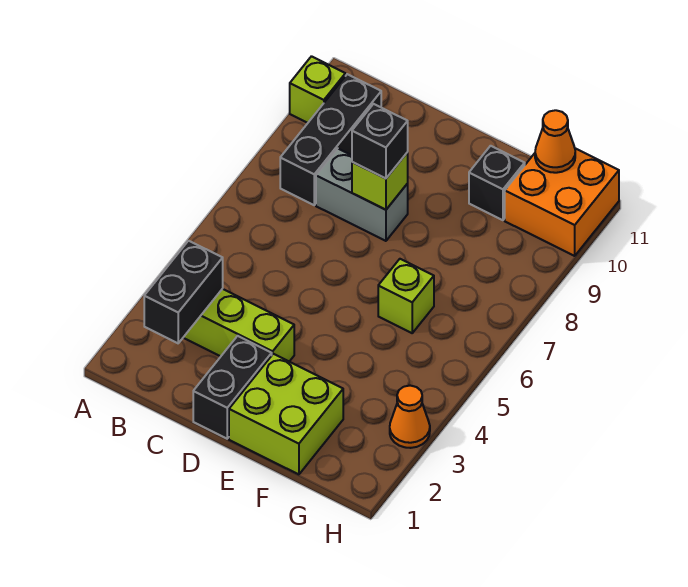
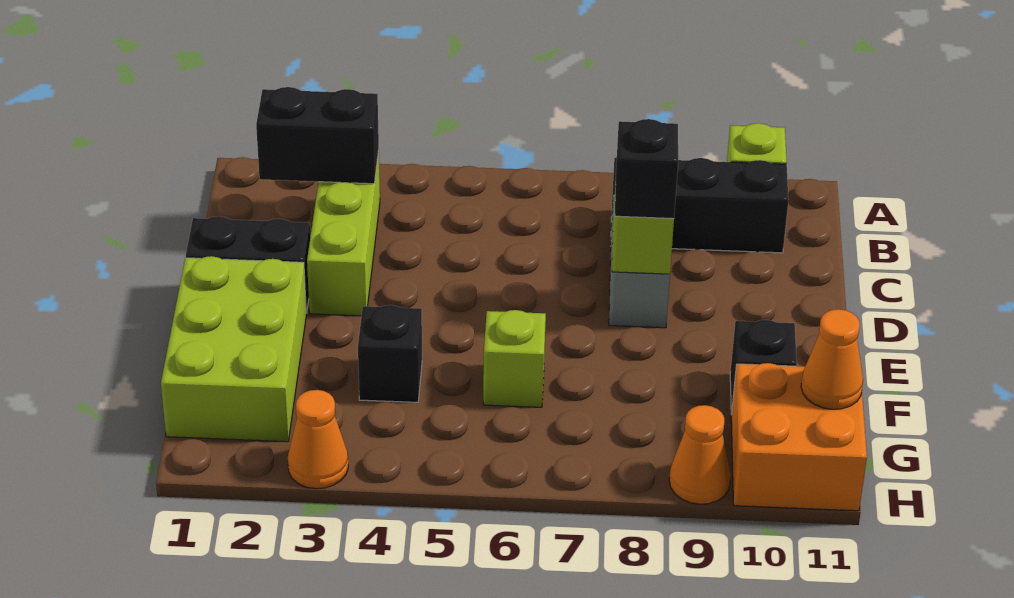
lime 2x2 brick [229,354,343,474] -> lime 2x3 brick [161,256,306,442]
none -> black 1x1 brick [358,305,422,402]
none -> orange 1x1 cone [669,405,731,504]

